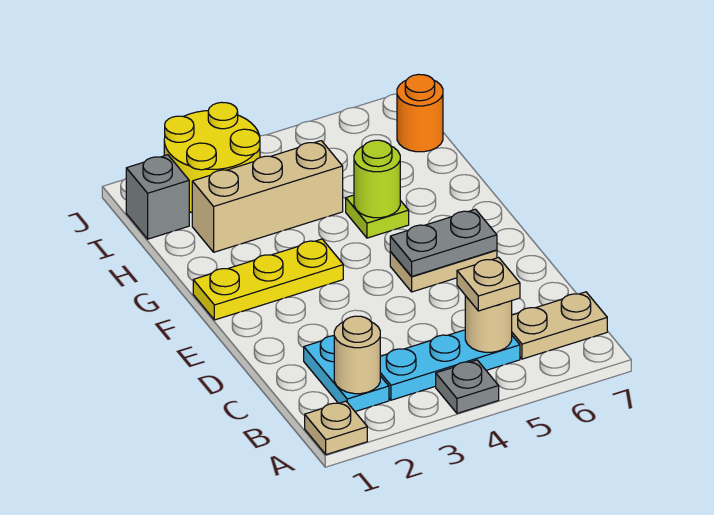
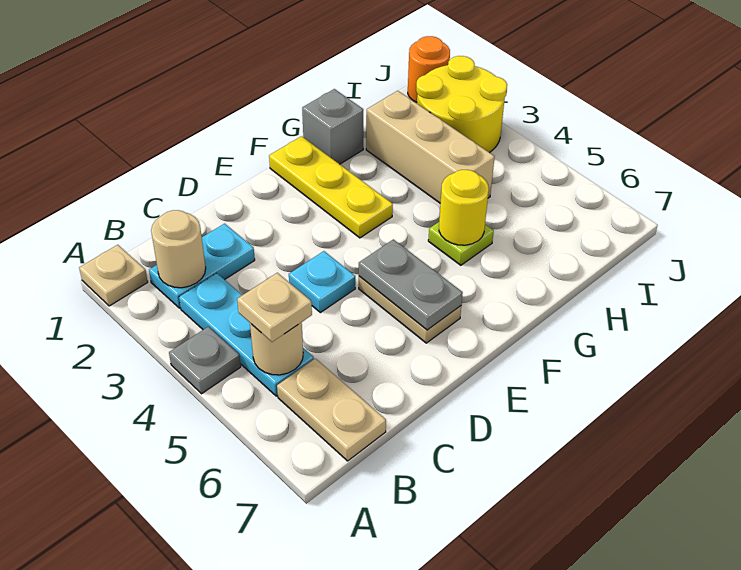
none -> cyan 1x1 plate [289,251,355,313]
lime 1x1 round brick [354,140,400,218] -> yellow 1x1 round brick [439,170,489,245]
grey 1x1 brick [126,155,189,239] -> grey 1x1 brick moved to [302,89,363,164]
orange 1x1 round brick [397,74,443,152] -> orange 1x1 round brick moved to [408,36,450,102]

